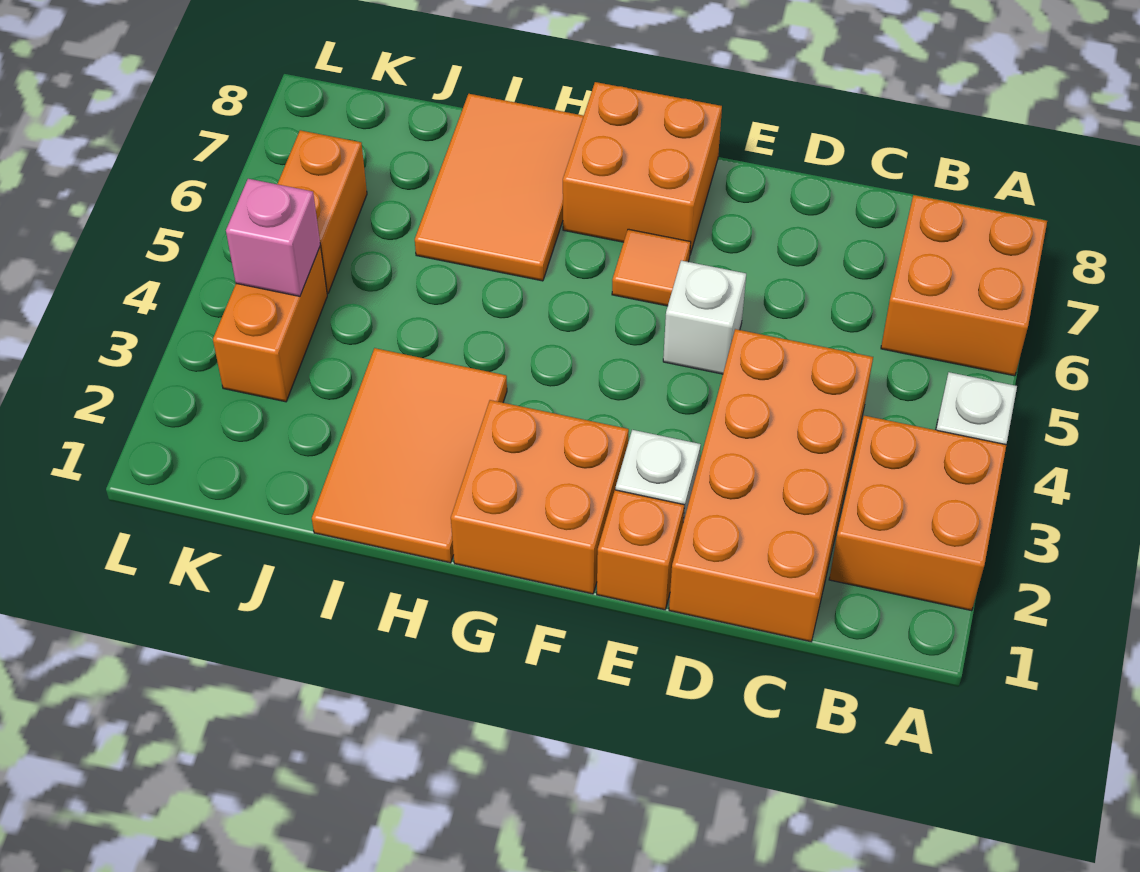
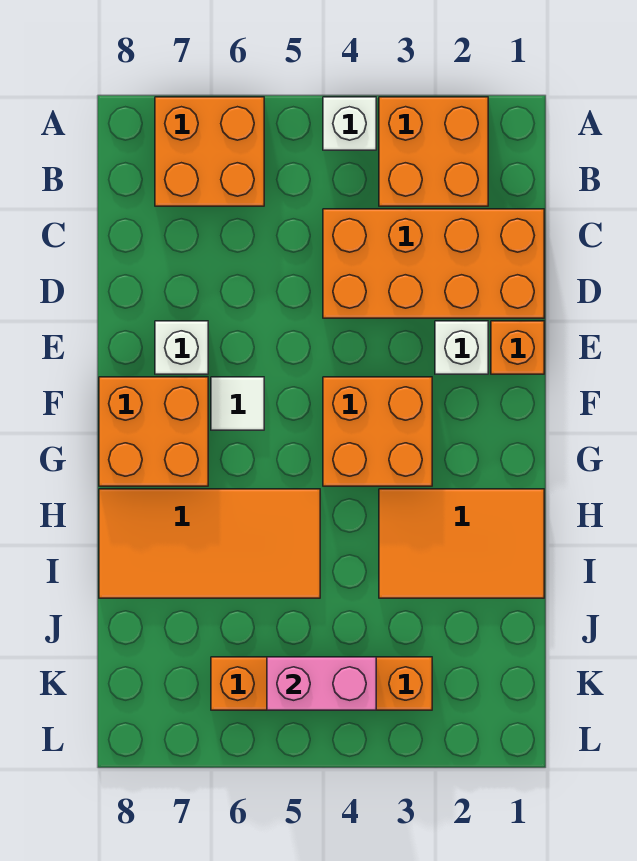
white 1x1 brick [663,261,746,374] -> white 1x1 brick moved to [155,321,208,374]
orange 2x2 brick [451,400,629,594] -> orange 2x2 brick moved to [323,377,432,486]
orange 1x1 tile [612,229,691,306] -> white 1x1 tile [211,377,264,430]
orange 2x3 tile [415,94,584,281] -> orange 2x4 tile [99,489,320,598]
pink 1x1 brick [226,179,320,296] -> pink 1x2 brick [267,657,376,710]

